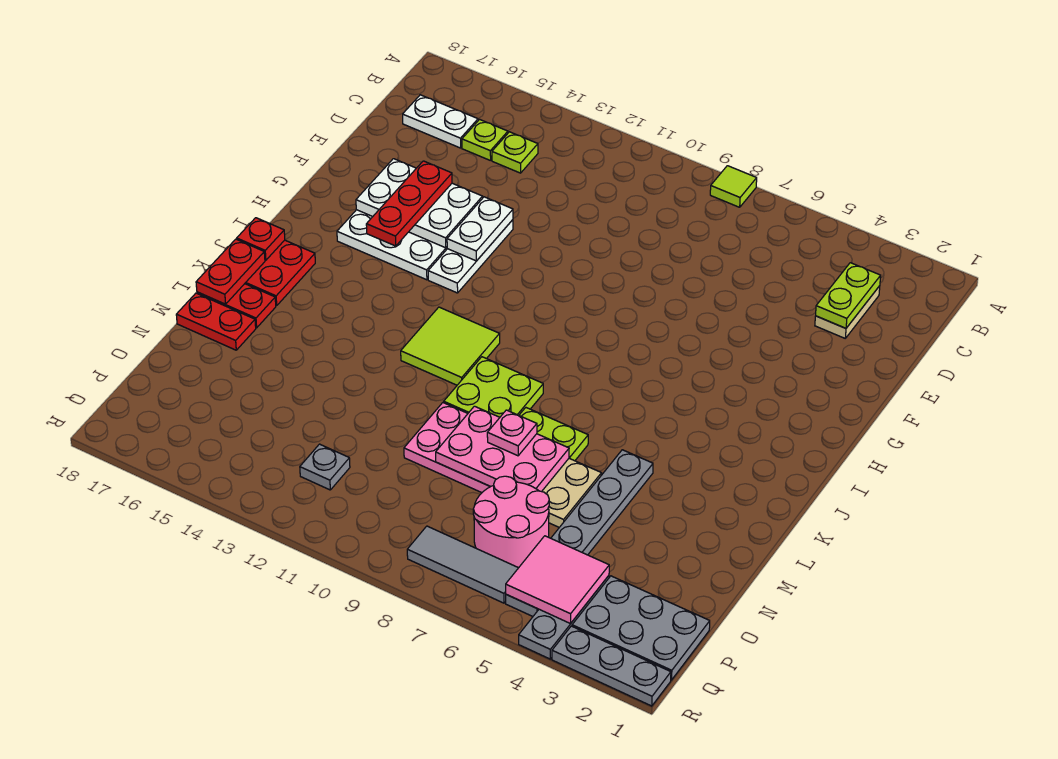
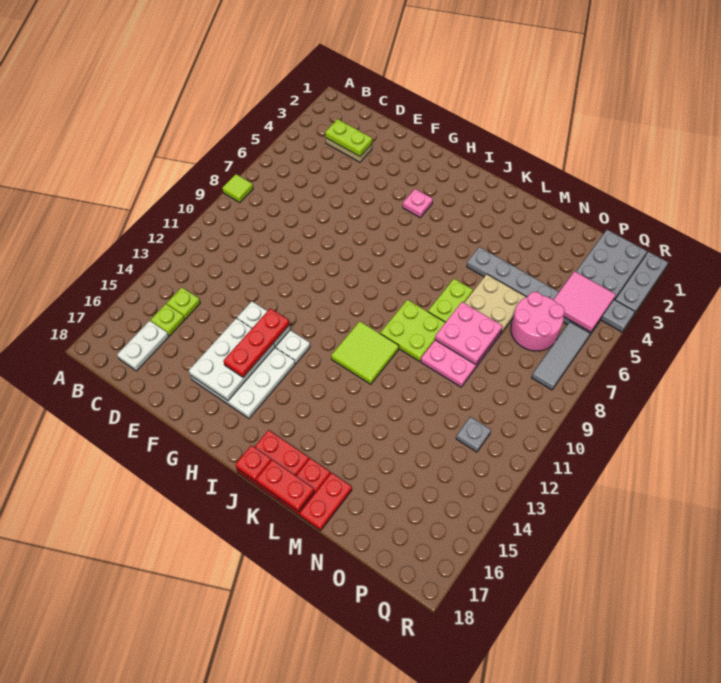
red 1x3 plate [366,161,452,246] -> red 1x3 plate turned to [223,308,289,377]
pink 2x3 plate [436,406,569,492] -> pink 2x2 plate [435,302,502,365]
pink 1x1 plate [487,410,537,456] -> pink 1x1 plate moved to [403,189,433,218]

